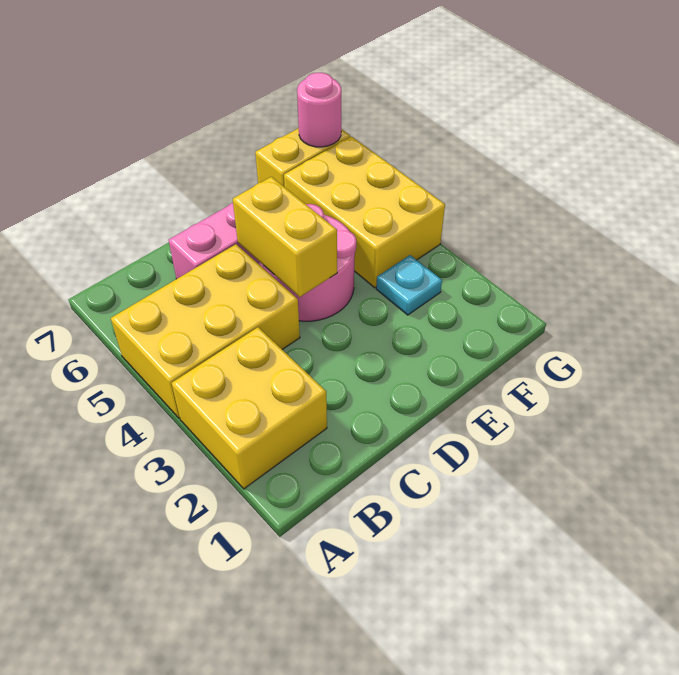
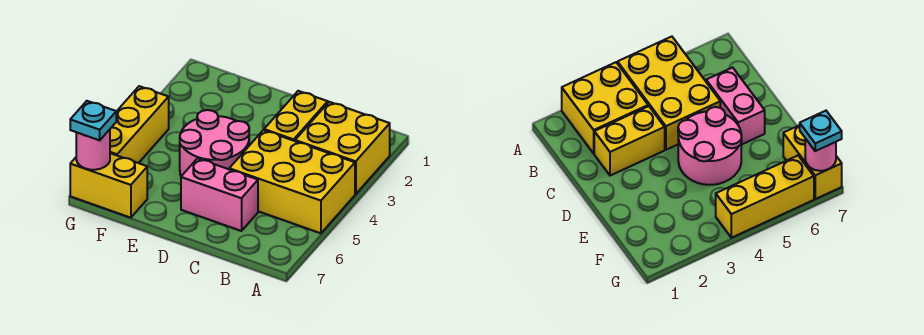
yellow 1x2 brick [233,177,337,297] -> yellow 1x2 brick moved to [264,91,328,141]
cyan 1x1 plate [376,255,442,315] -> cyan 1x1 plate moved to [70,101,116,140]
yellow 2x3 brick [284,136,445,288] -> yellow 1x3 brick [110,86,169,163]

